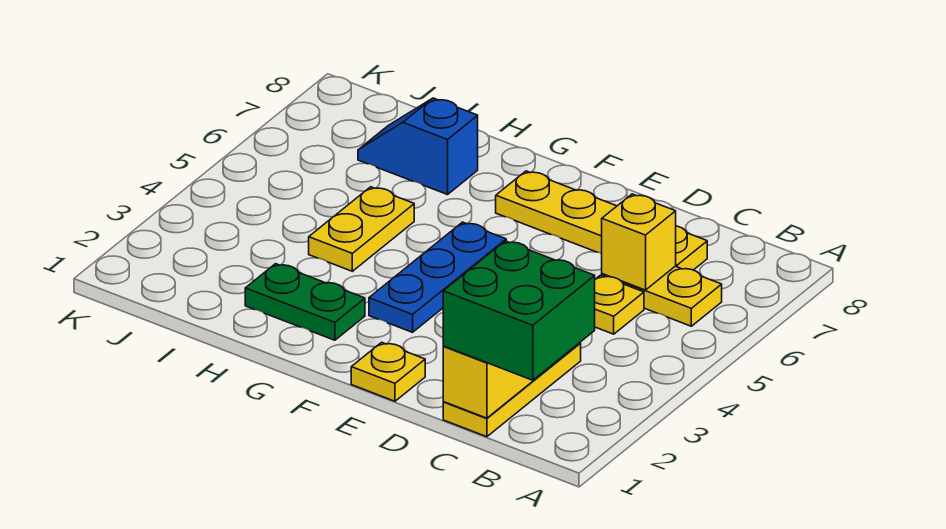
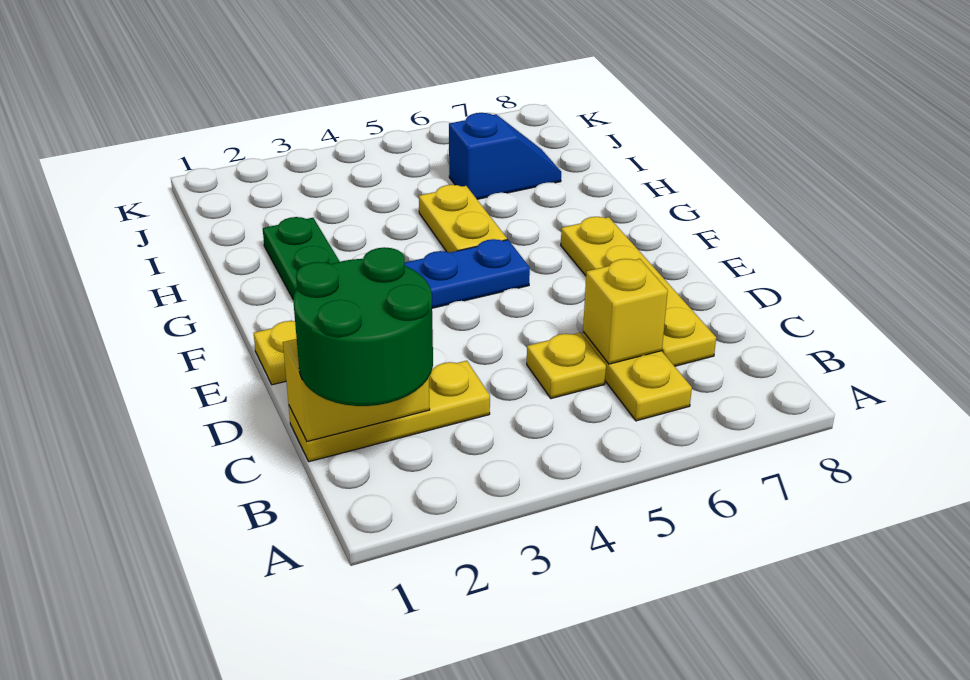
green 2x2 brick [443,241,595,380] -> green 2x2 round brick [293,247,433,406]
yellow 1x2 plate [309,187,414,271] -> yellow 1x2 plate turned to [419,185,507,253]
blue 1x2 slope [358,98,478,195] -> blue 1x2 slope turned to [449,113,561,199]

